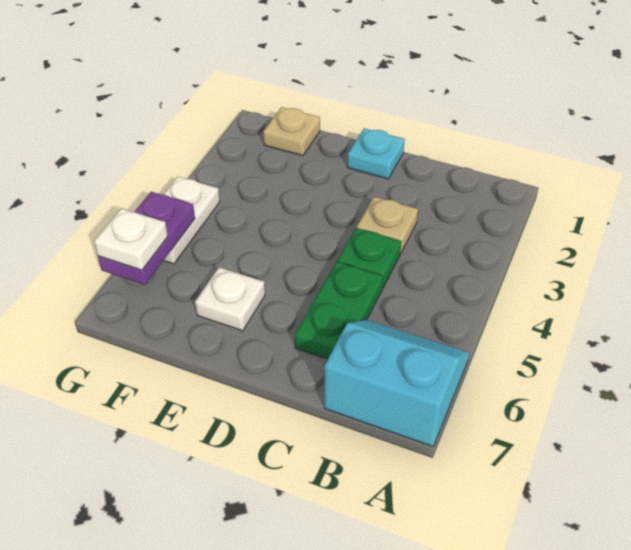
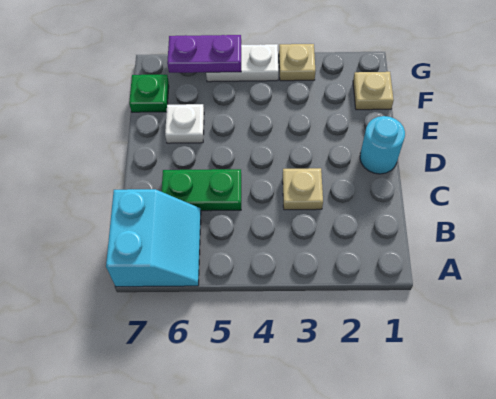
green 1x1 plate [337,228,401,287] -> green 1x1 plate moved to [129,75,169,112]
cyan 1x1 plate [347,128,405,179] -> cyan 1x1 round brick [360,116,405,174]
none -> tan 1x1 plate [279,44,315,81]
white 1x1 plate [94,208,168,270] -> none

